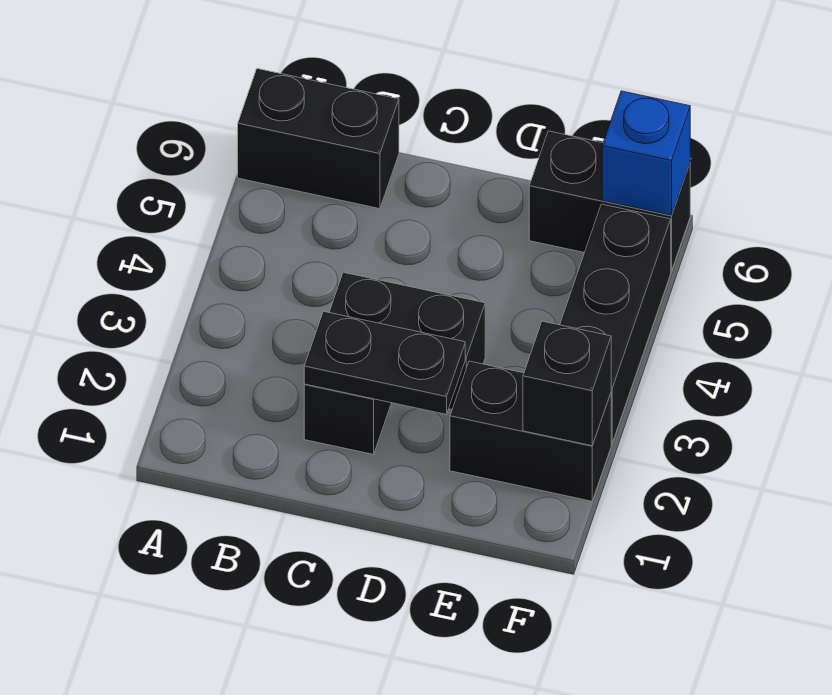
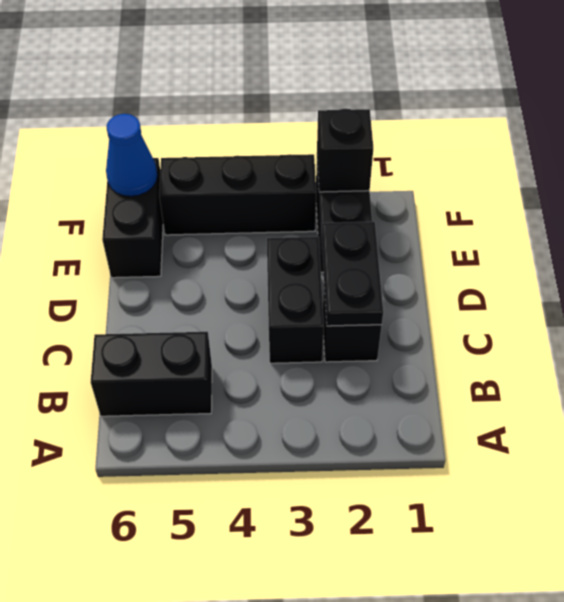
black 1x2 brick [238,69,399,209] -> black 1x2 brick turned to [91,332,212,416]
blue 1x1 brick [602,91,690,216] -> blue 1x1 cone [106,114,158,196]

